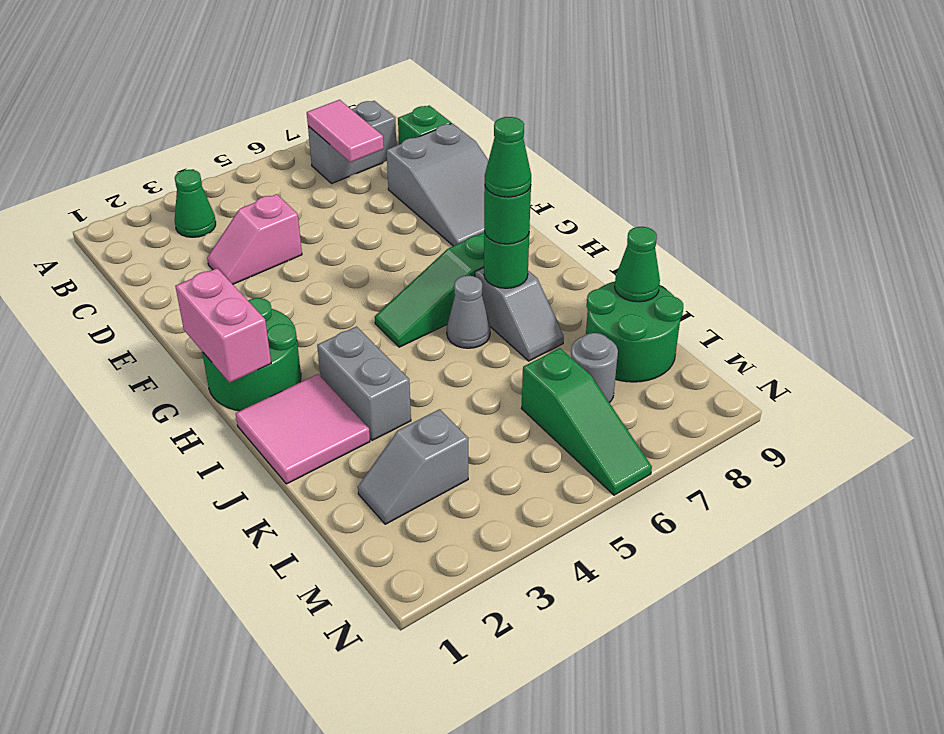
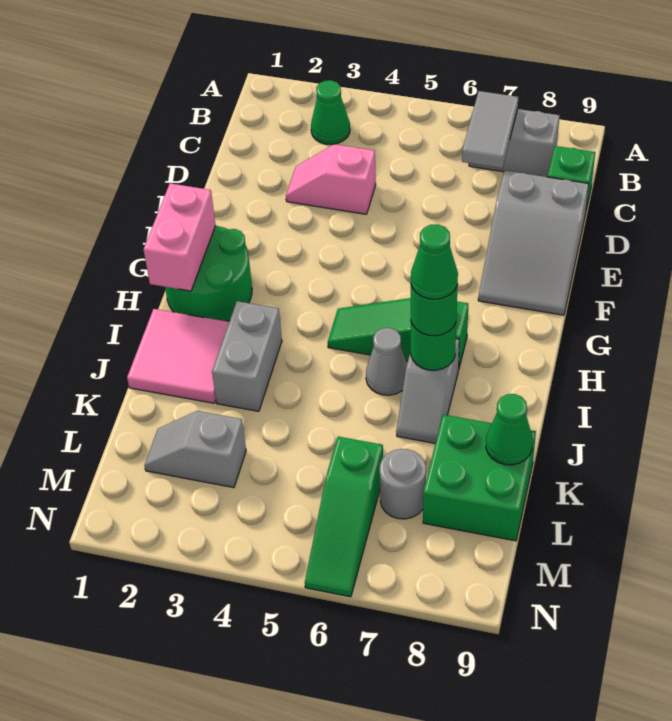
pink 1x2 tile [307,100,384,162] -> grey 1x2 tile [462,91,518,168]
green 2x2 round brick [586,282,683,382] -> green 2x2 brick [423,415,536,541]

